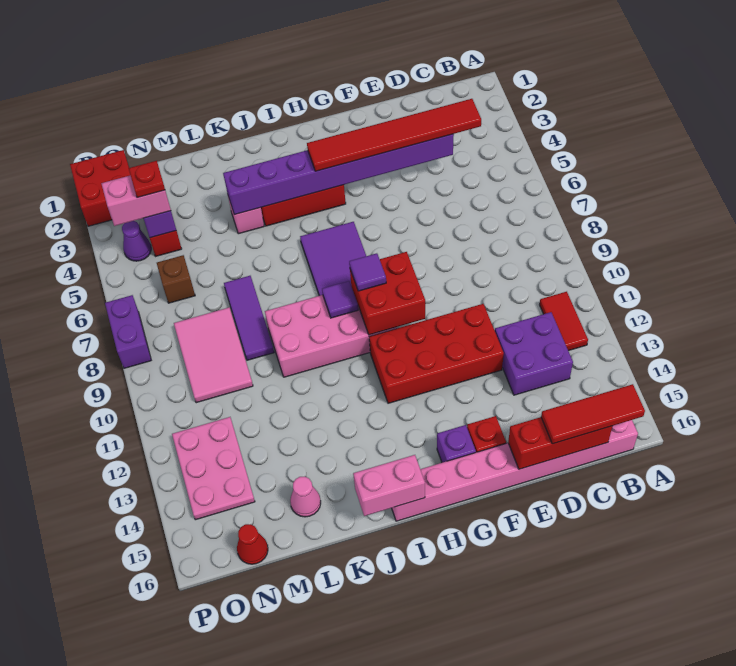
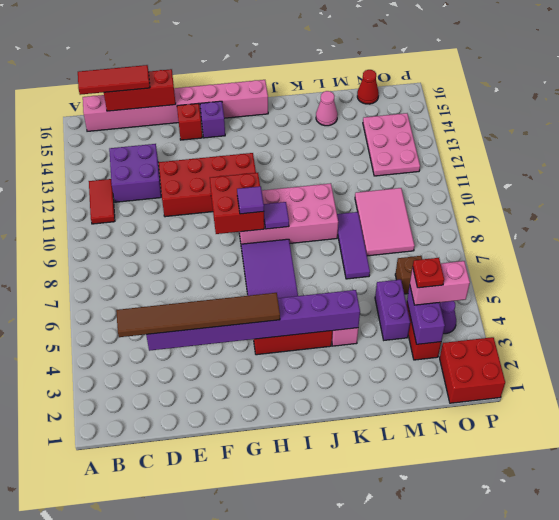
red 1x6 tile [307,99,481,171] -> brown 1x6 tile [116,293,280,337]
pink 1x2 brick [353,455,425,516] -> none
purple 1x2 brick [105,295,151,368] -> purple 1x2 brick moved to [375,280,410,340]

